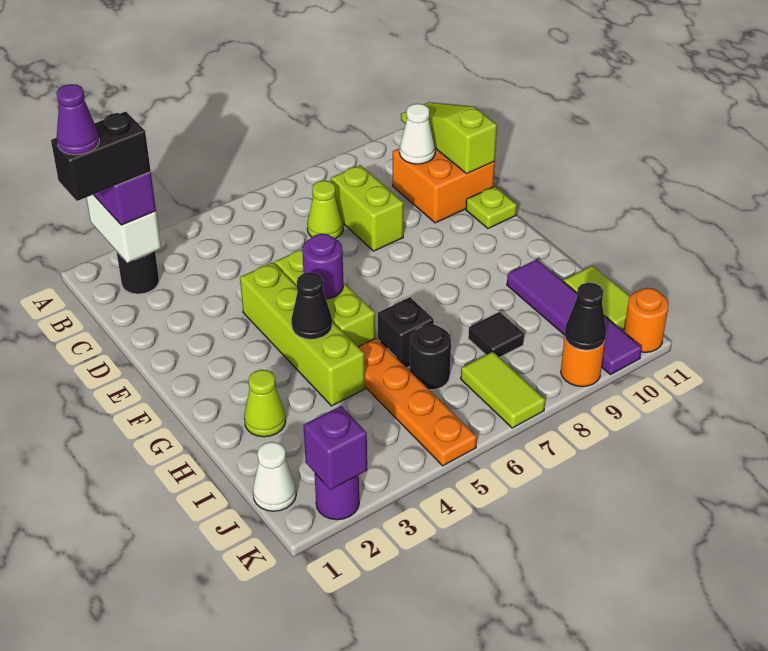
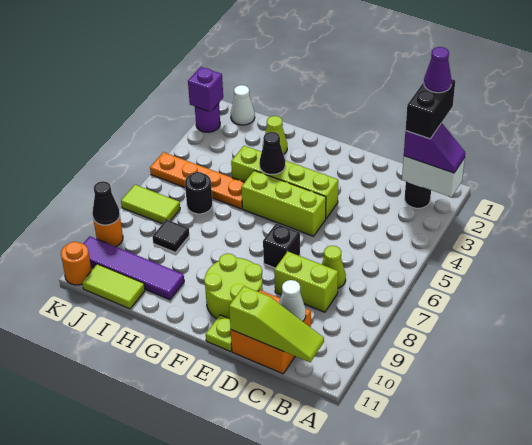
none -> lime 2x2 round brick [204,254,263,319]
purple 1x1 round brick [302,234,343,299] -> none
black 1x1 brick [378,297,434,368] -> black 1x1 brick moved to [263,223,300,268]

